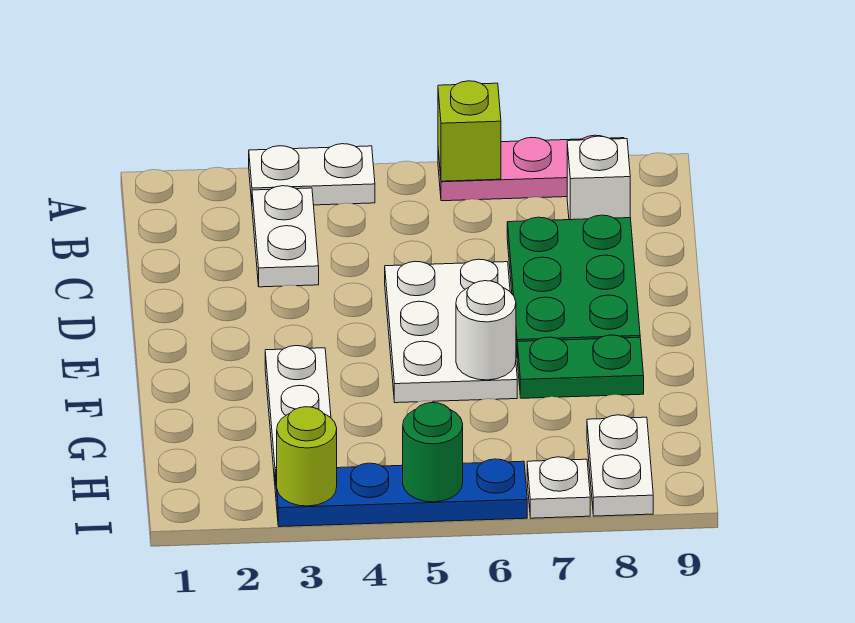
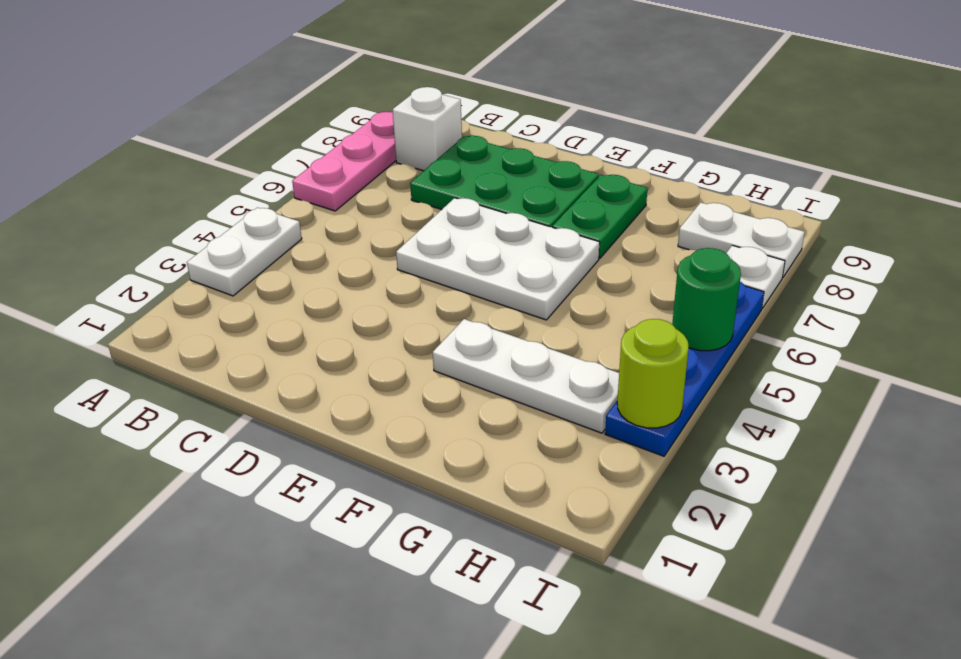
lime 1x1 brick [438,81,501,181] -> none
white 1x2 plate [252,186,319,287] -> none
white 1x1 round brick [456,281,516,380] -> none

